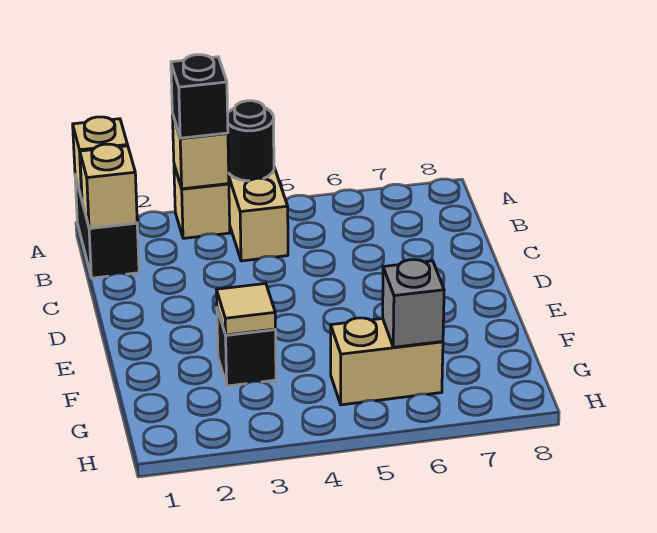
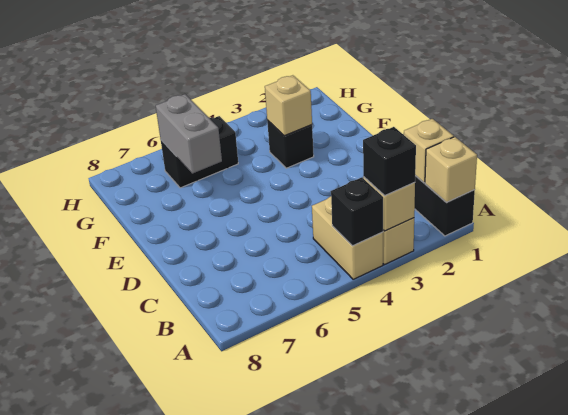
black 1x1 round brick [228,101,274,181] -> black 1x1 brick [331,177,383,246]
tan 1x1 tile [216,284,275,335] -> tan 1x1 brick [265,75,312,136]
tan 1x2 brick [331,318,443,405] -> black 1x2 brick [161,116,238,188]
grey 1x1 brick [383,260,444,347] -> grey 1x2 brick [156,94,222,173]

